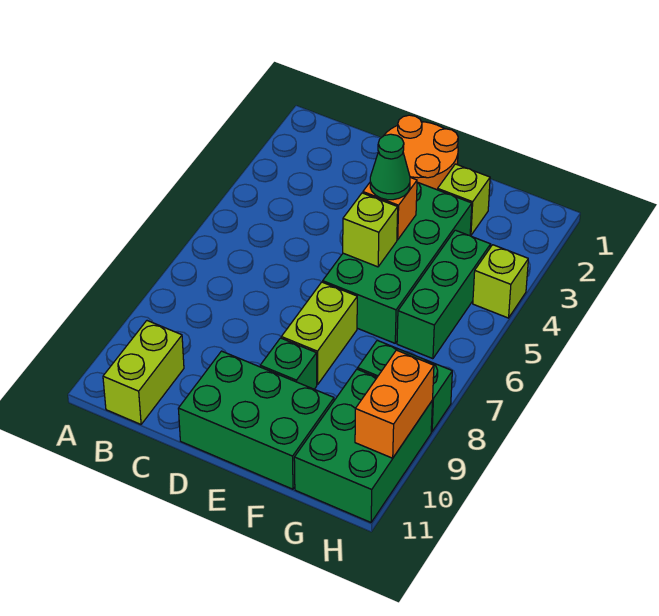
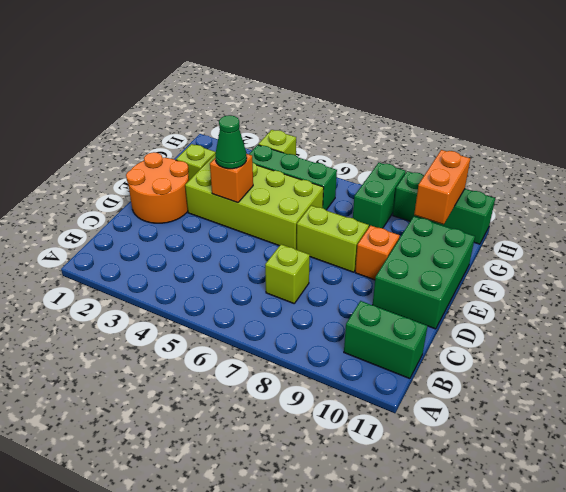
lime 1x2 brick [103,321,184,424] -> green 1x2 brick [344,301,427,379]
green 2x4 brick [323,182,472,343] -> lime 2x4 brick [185,155,324,250]
lime 1x1 brick [343,193,398,267] -> lime 1x1 brick moved to [265,244,310,303]
green 1x1 brick [260,338,317,389] -> orange 1x1 brick [355,225,400,280]
green 2x3 brick [294,369,433,522] -> green 1x3 brick [393,171,495,244]
orange 1x2 brick [355,350,434,458] -> orange 1x2 brick turned to [414,150,470,224]

